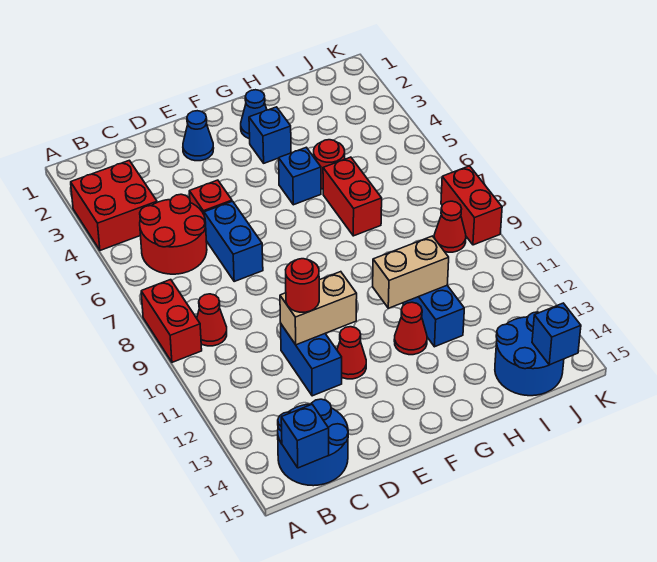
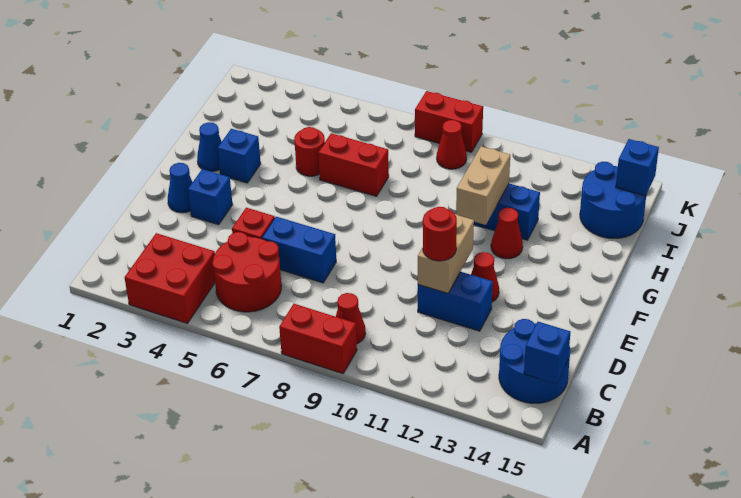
blue 1x1 brick [279,147,321,205] -> blue 1x1 brick moved to [188,169,233,225]

